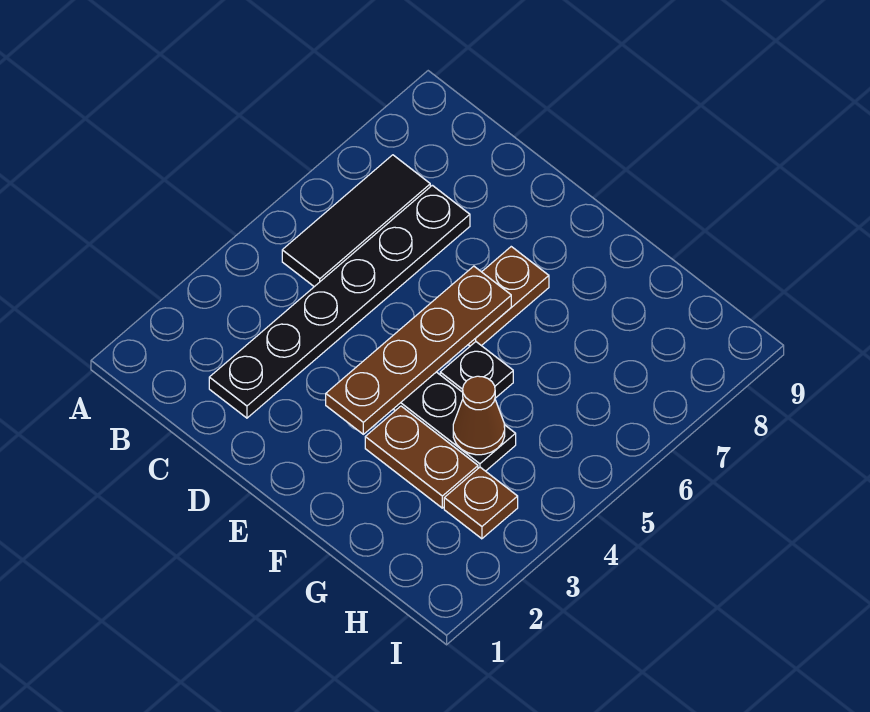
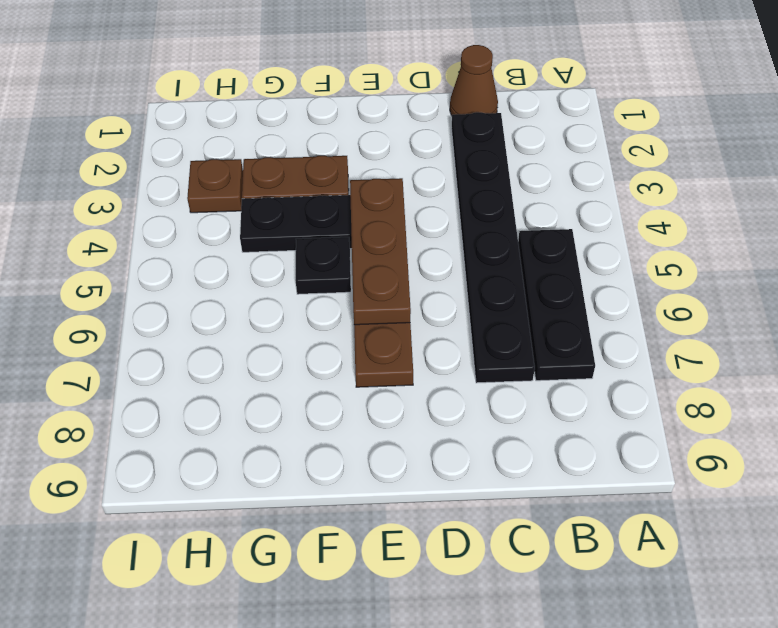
black 1x3 tile [282,155,430,287] -> black 1x3 plate [518,229,595,381]
brown 1x4 plate [326,266,511,434] -> brown 1x3 plate [350,178,411,325]
brown 1x1 cone [453,376,505,455] -> brown 1x1 cone moved to [450,45,498,116]

